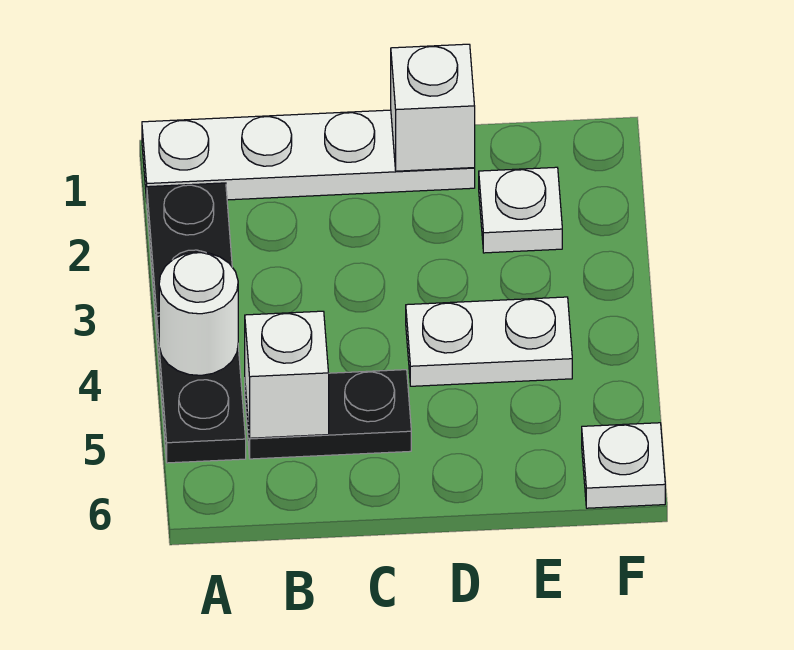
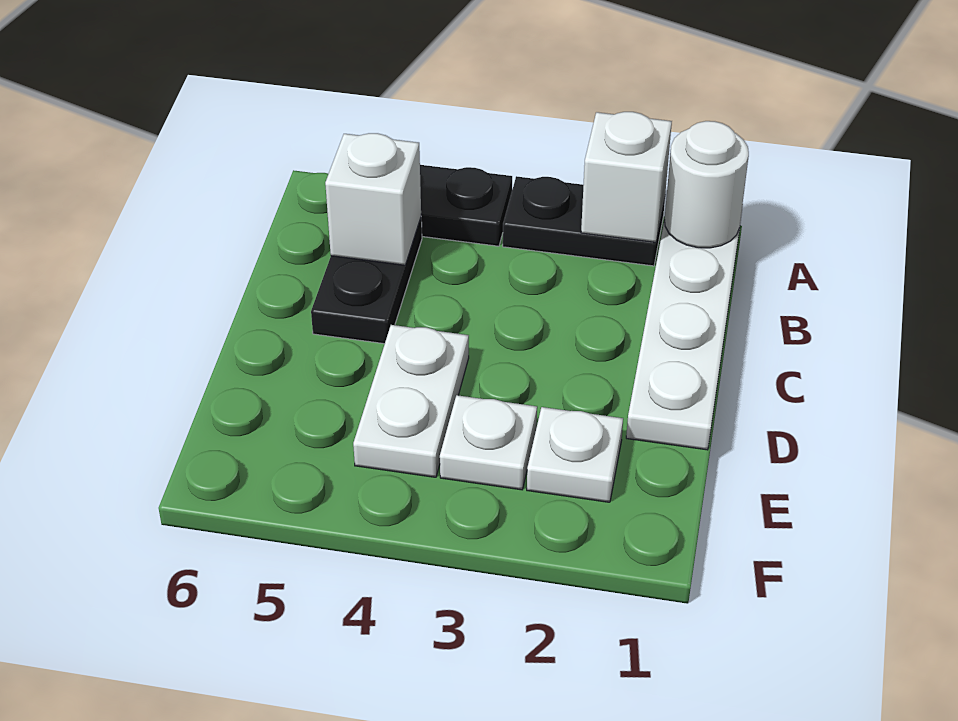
white 1x1 round brick [159,252,238,375] -> white 1x1 round brick moved to [665,121,749,248]
white 1x1 brick [391,44,475,171] -> white 1x1 brick moved to [581,112,672,242]
white 1x1 plate [582,423,665,508] -> white 1x1 plate moved to [440,395,537,490]

